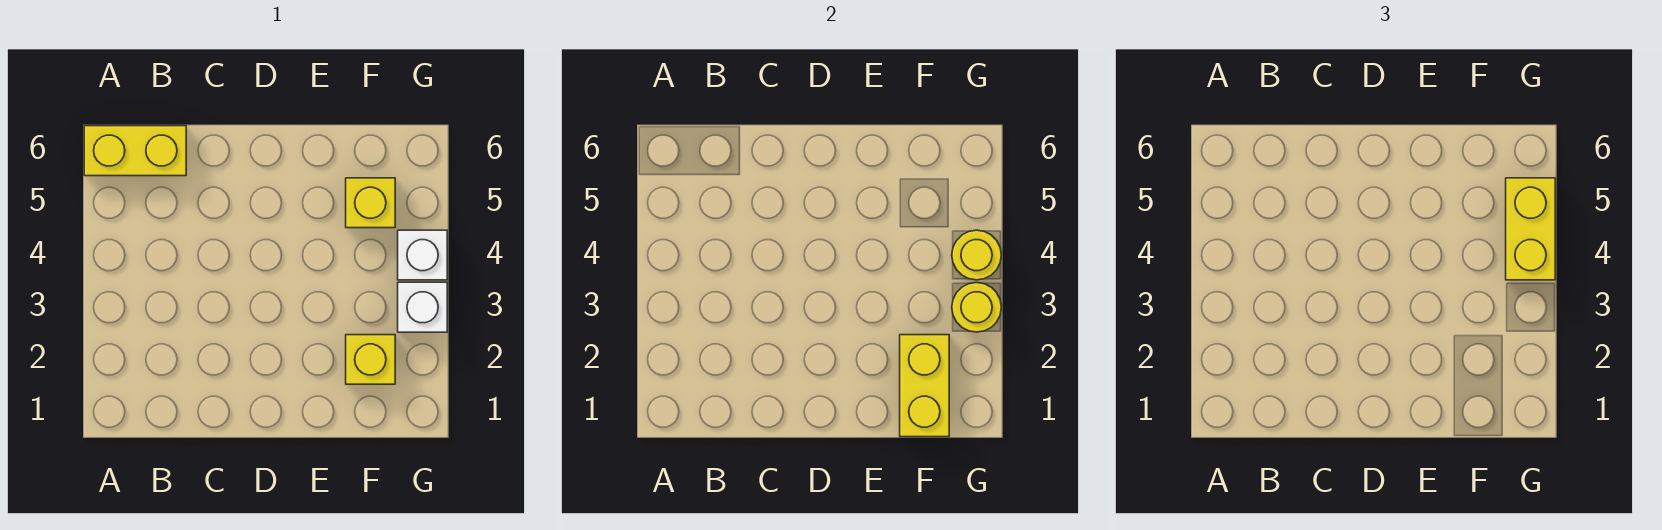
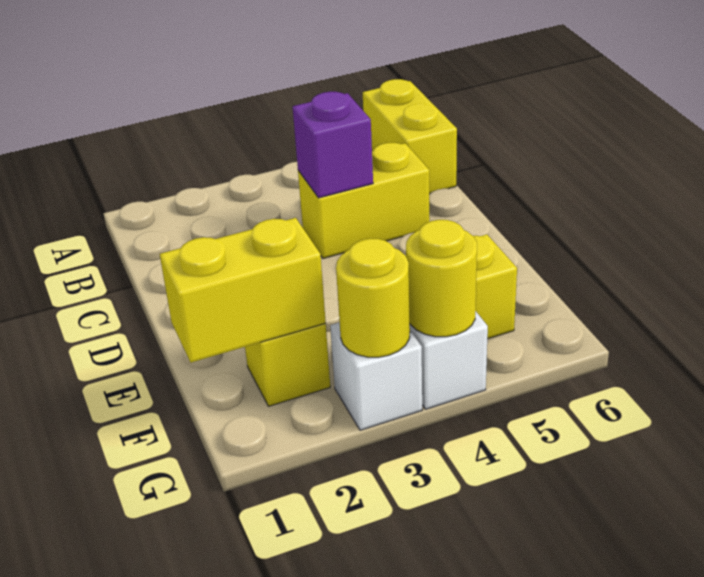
none -> purple 1x1 brick [293,92,373,198]
yellow 1x2 brick [1506,178,1555,280] -> yellow 1x2 brick moved to [298,143,430,258]

